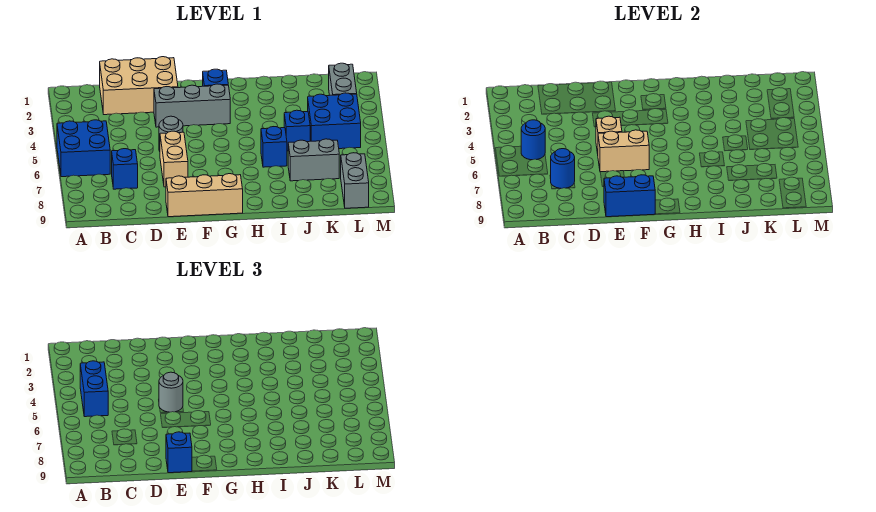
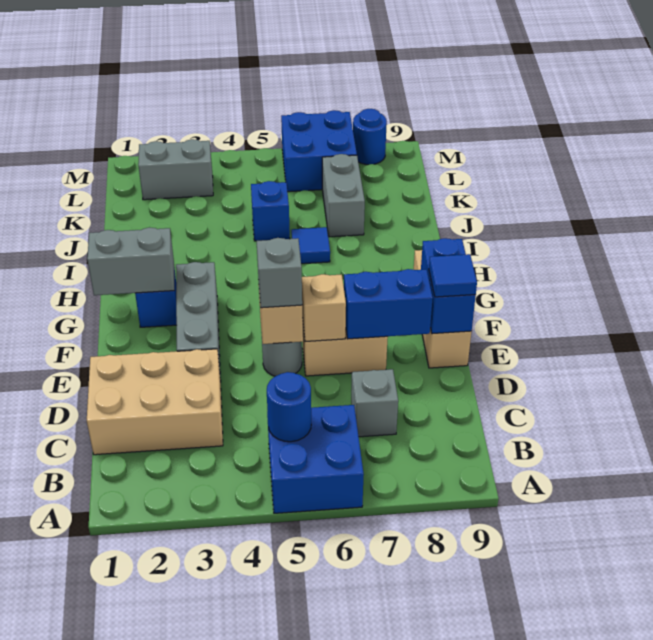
blue 1x2 brick [80,361,108,417] -> blue 1x2 brick moved to [344,269,433,339]
tan 2x3 brick [100,57,178,115] -> tan 2x3 brick turned to [87,349,223,455]
blue 1x1 brick [112,149,138,189] -> grey 1x1 brick [351,369,398,437]
blue 1x1 round brick [550,149,575,188] -> blue 1x1 round brick moved to [353,109,387,165]
grey 1x1 round brick [159,372,183,412] -> grey 1x1 brick [257,238,302,308]
tan 1x2 brick [598,130,649,172] -> tan 1x1 brick [302,274,346,341]
blue 1x1 brick [166,432,192,473] -> blue 1x1 tile [429,254,477,297]
blue 1x1 brick [261,127,287,167] -> blue 1x1 tile [291,227,330,264]
blue 2x2 brick [308,93,361,149] -> blue 2x2 brick moved to [281,110,357,192]
grey 1x2 brick [341,153,369,208] -> grey 1x2 brick moved to [87,227,174,295]

